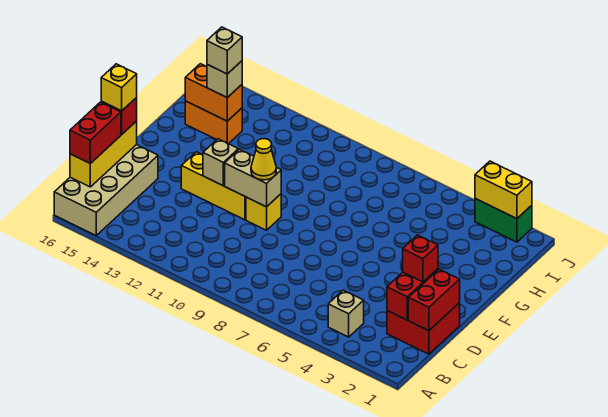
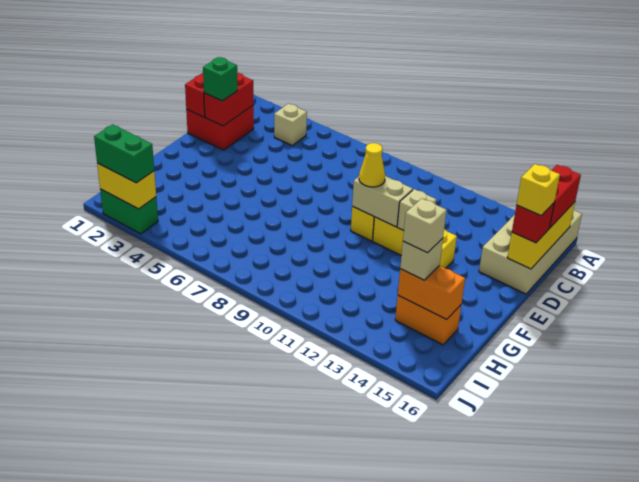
red 1x1 brick [403,235,438,282] -> green 1x1 brick [203,57,238,101]
none -> green 1x2 brick [94,125,154,183]

